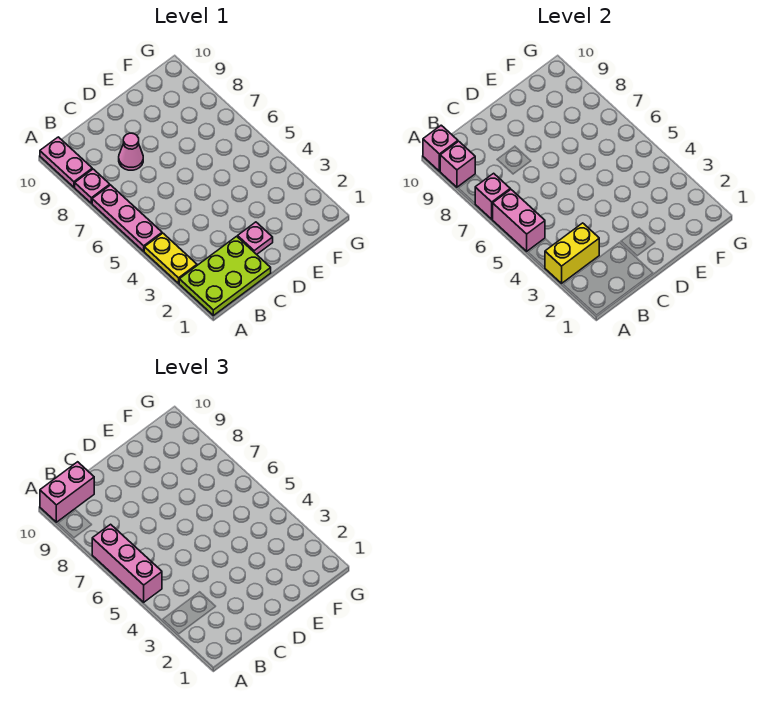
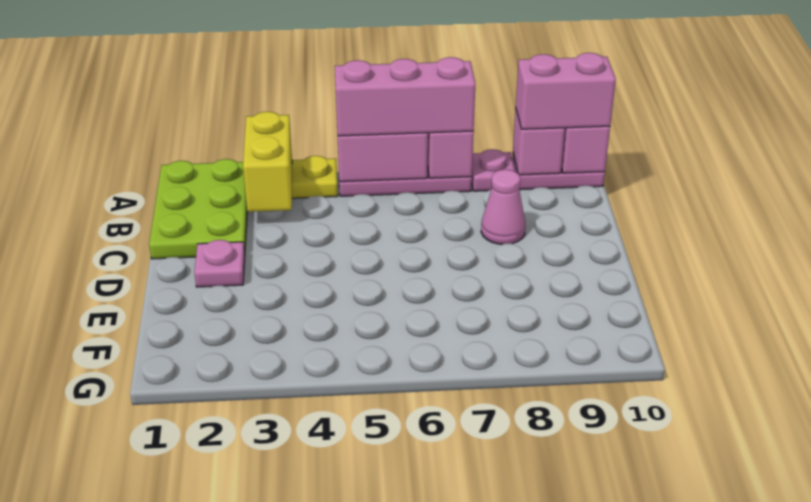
pink 1x2 brick [40,462,94,522] -> pink 1x2 brick turned to [516,53,616,129]

